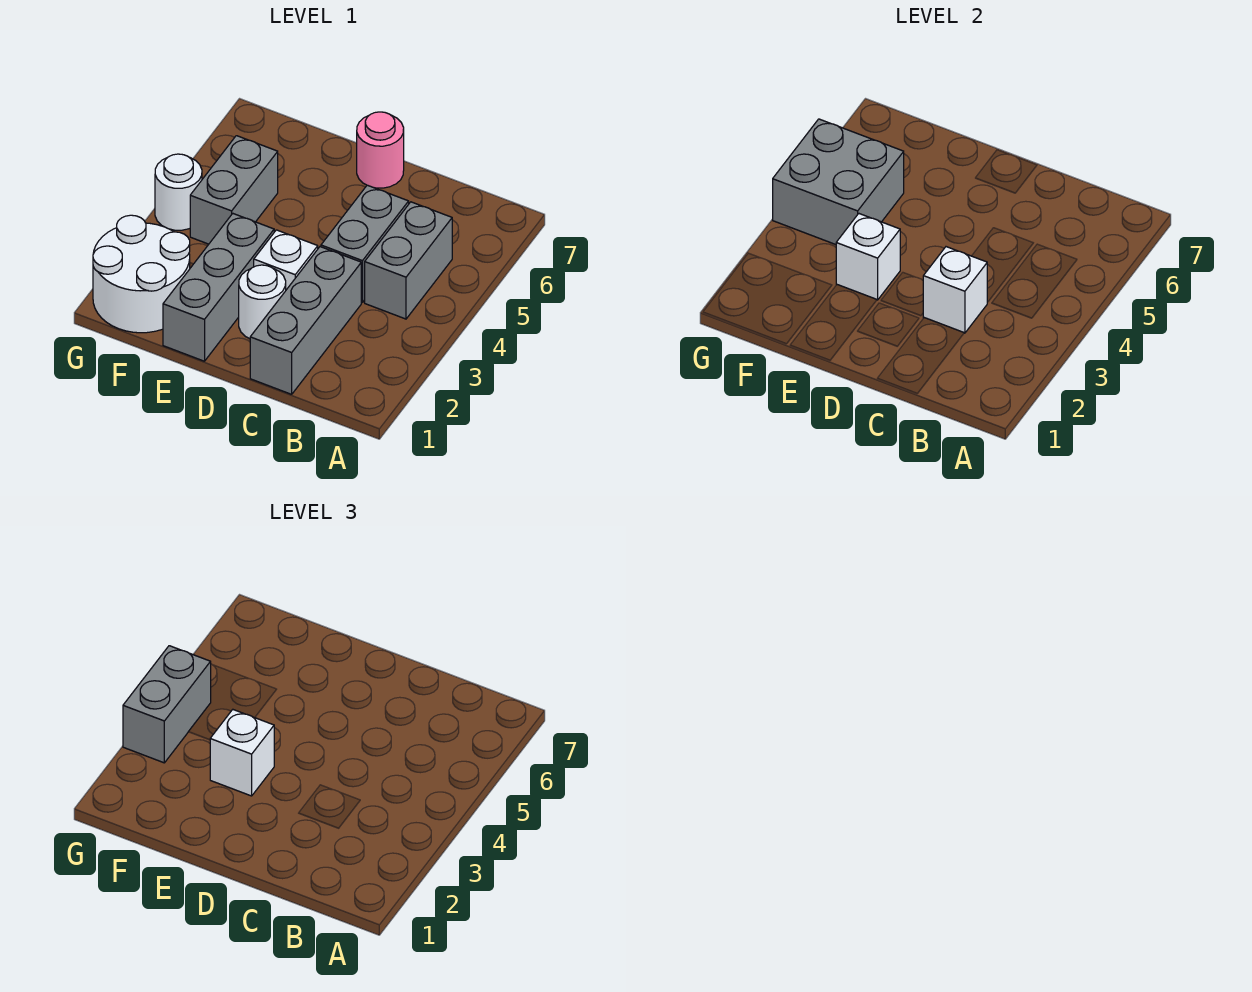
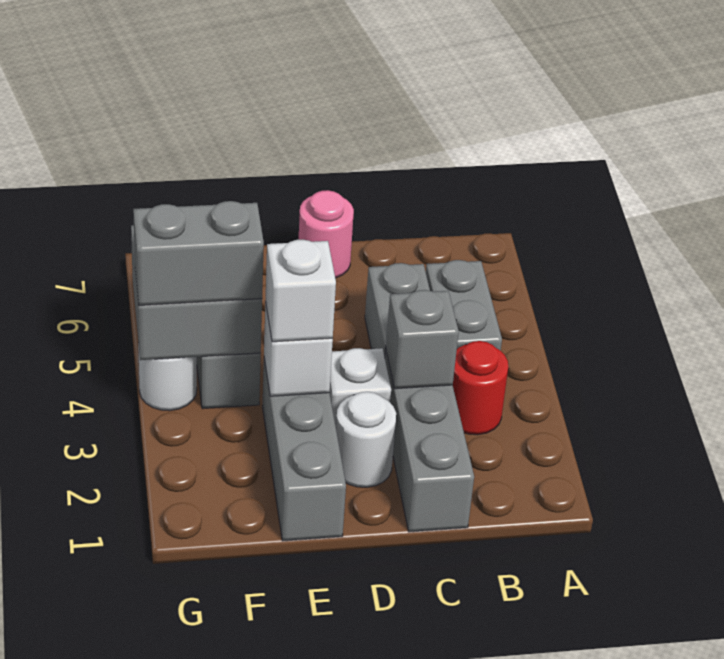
none -> red 1x1 round brick [453,341,508,435]
white 1x1 brick [923,247,988,333] -> grey 1x1 brick [386,290,459,389]
white 2x2 round brick [93,215,190,333] -> none
grey 1x2 brick [123,646,211,763] -> grey 1x2 brick turned to [133,201,264,305]

